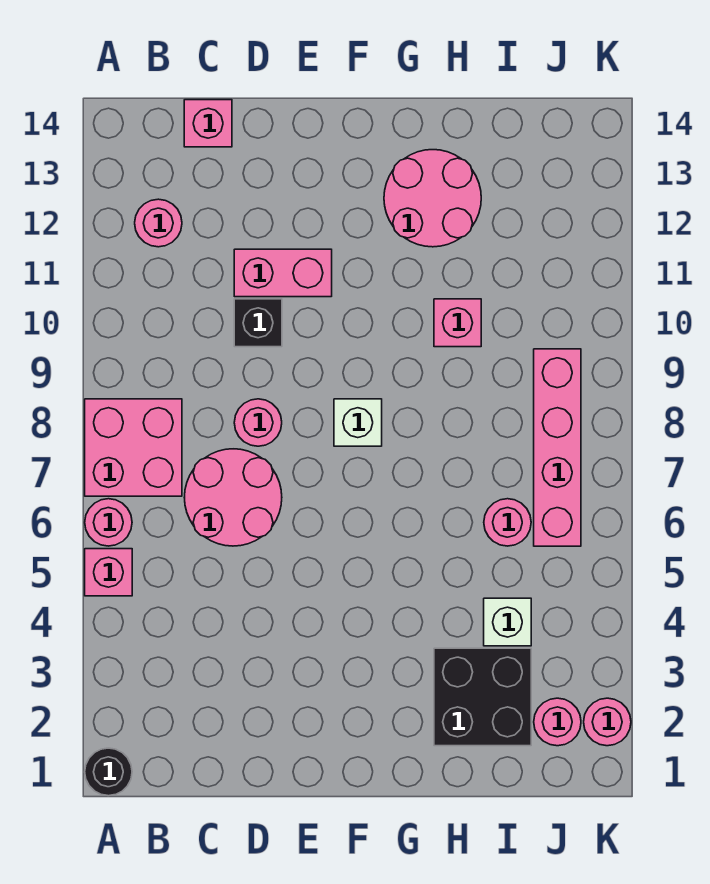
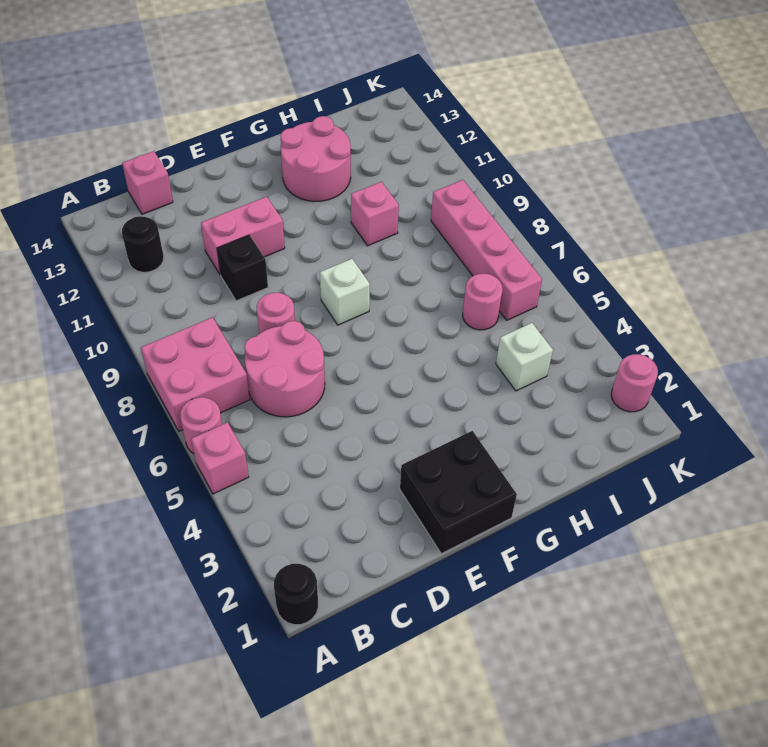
pink 1x1 round brick [135,199,182,247] -> black 1x1 round brick [122,216,164,272]
black 2x2 brick [434,648,531,746] -> black 2x2 brick moved to [400,431,517,554]
pink 1x1 round brick [534,698,581,746] -> none

